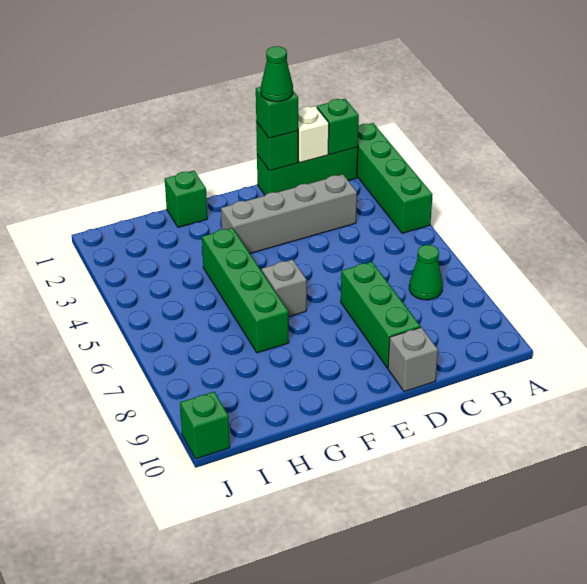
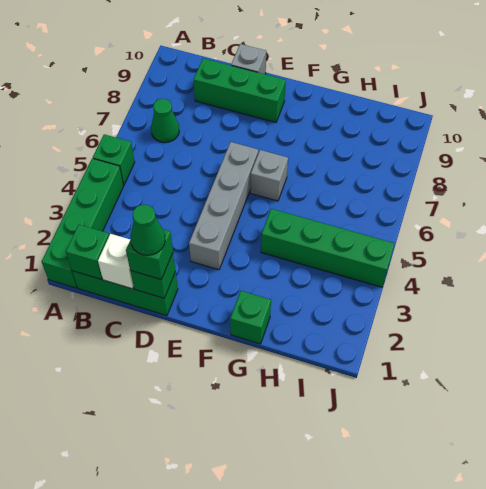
grey 1x4 brick [221,174,357,253] -> grey 1x4 brick turned to [189,142,258,270]
green 1x3 brick [341,262,421,368] -> green 1x3 brick turned to [193,58,286,122]
green 1x4 brick [202,228,289,353] -> green 1x4 brick turned to [261,209,395,287]
green 1x1 brick [180,392,230,459] -> green 1x1 brick moved to [93,134,135,185]

